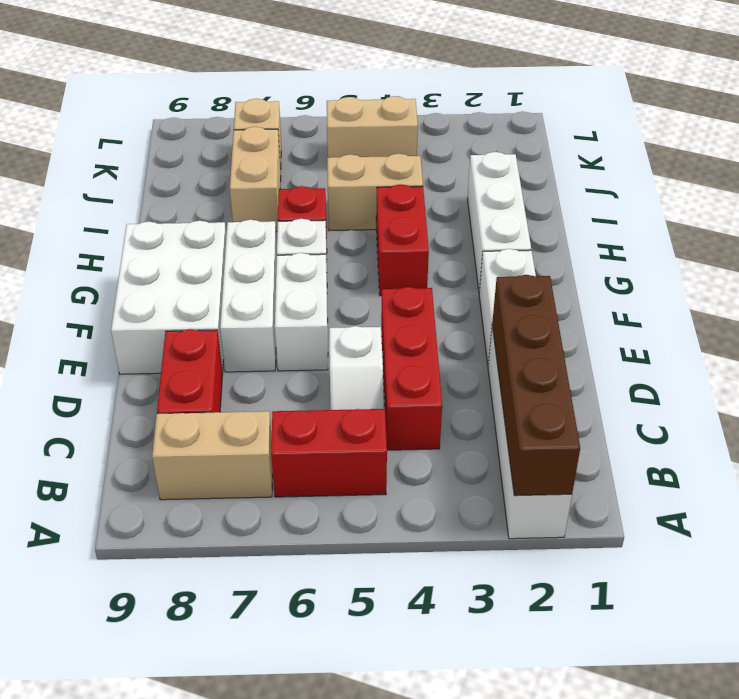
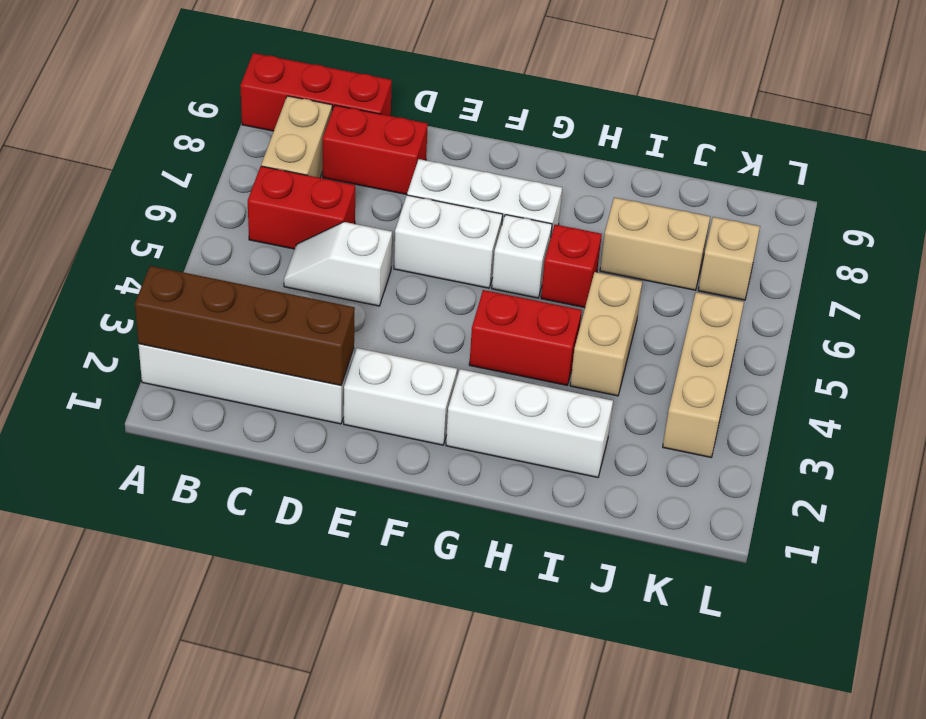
red 1x2 brick [271,409,387,497] -> red 1x2 brick turned to [248,166,355,249]
red 1x3 brick [381,287,442,450] -> red 1x3 brick moved to [240,53,392,131]
white 2x3 brick [111,221,226,374] -> none
tan 1x2 brick [327,96,418,158] -> tan 1x3 brick [663,292,744,457]

